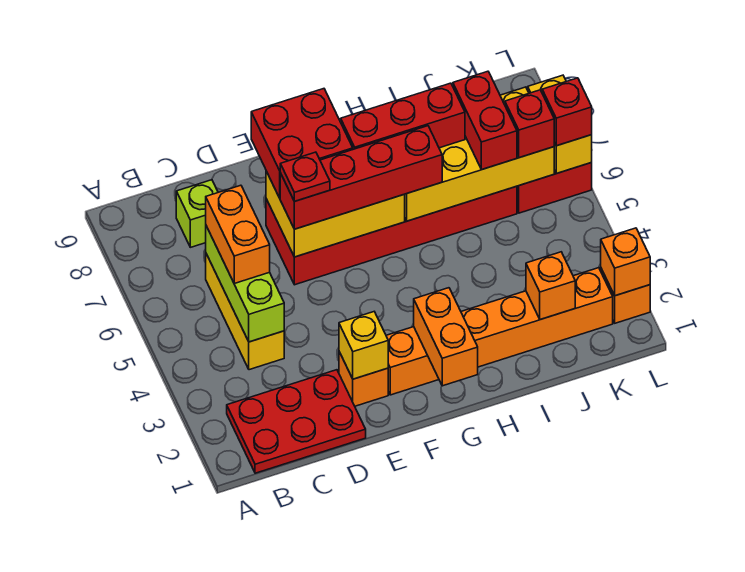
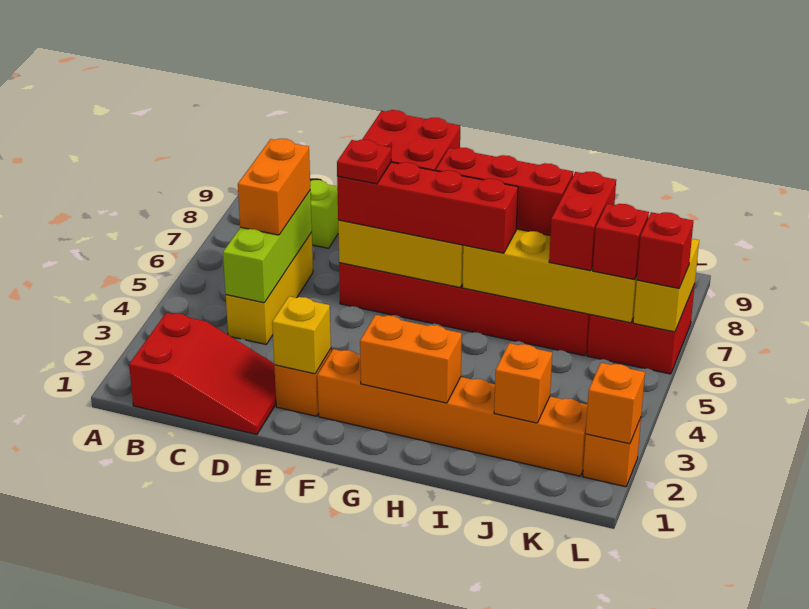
red 2x3 plate [227,370,366,473] -> red 2x3 slope [129,313,276,435]
orange 1x2 brick [414,288,478,386] -> orange 1x2 brick turned to [360,315,462,403]

